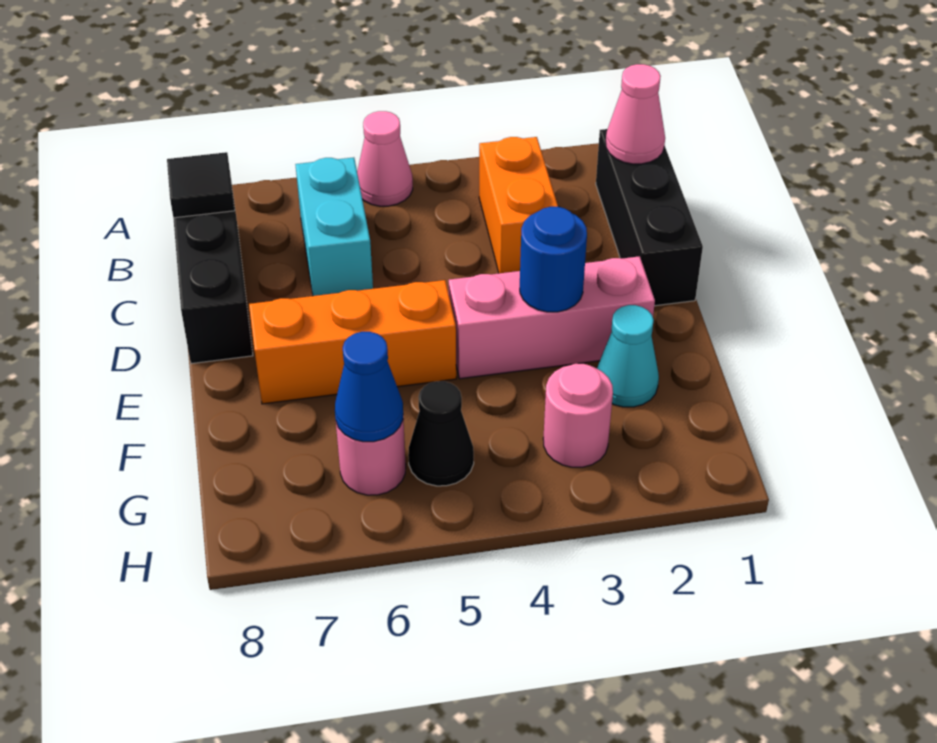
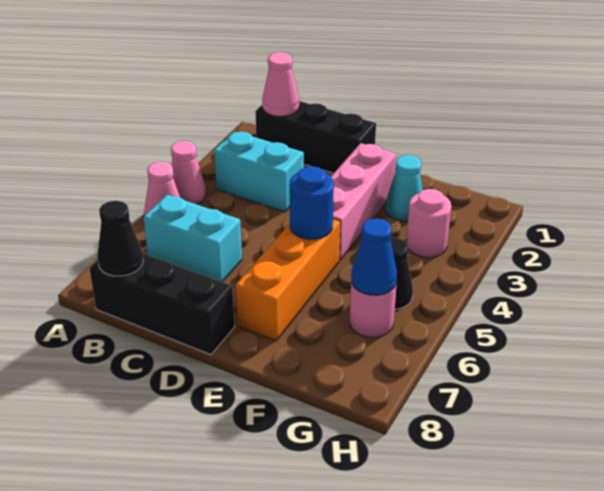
none -> pink 1x1 cone [171,141,206,204]
orange 1x2 brick [479,137,558,273] -> cyan 1x2 brick [214,131,304,212]
black 1x1 tile [167,152,235,218] -> black 1x1 cone [97,201,143,276]
blue 1x1 round brick [520,207,587,312] -> blue 1x1 round brick moved to [290,166,334,239]

